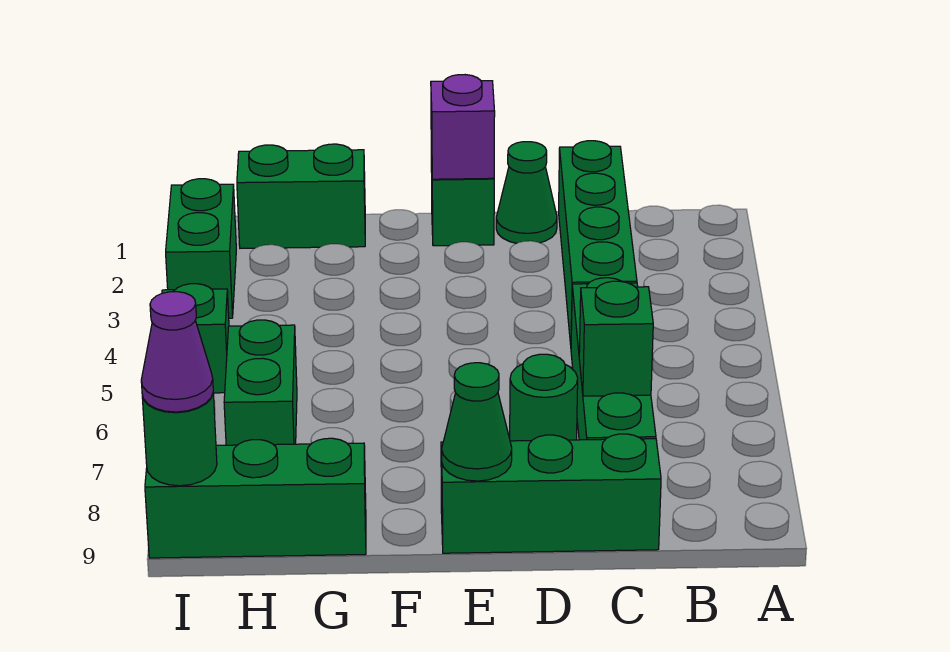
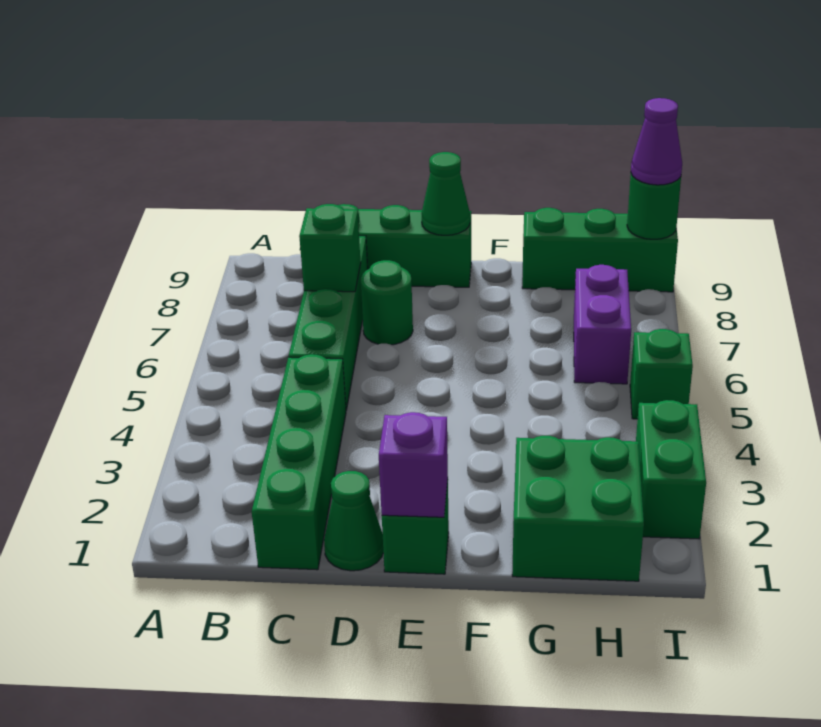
green 1x2 brick [237,144,365,248] -> green 2x2 brick [512,436,644,581]
green 1x2 brick [224,320,297,445] -> purple 1x2 brick [574,265,631,384]

